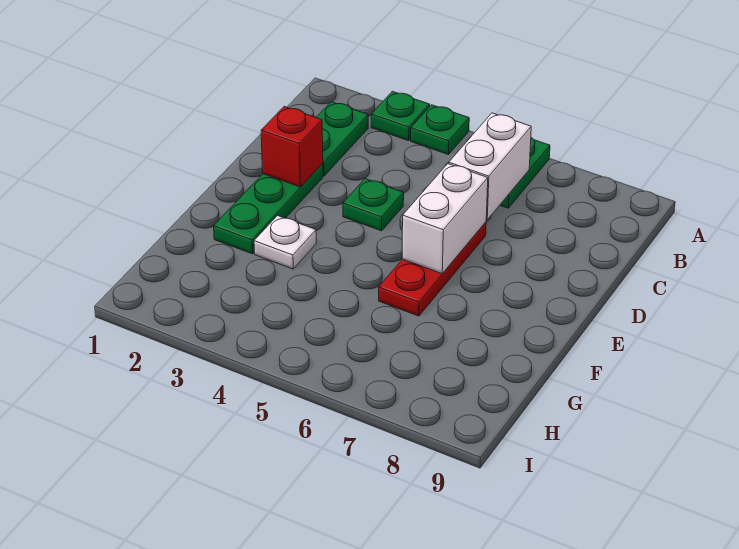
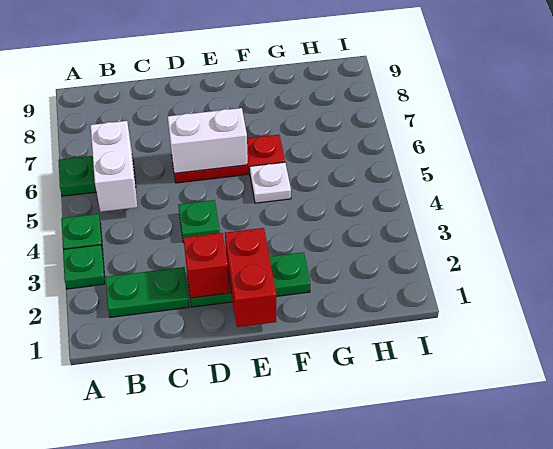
white 1x2 brick [449,113,531,220] -> white 1x2 brick turned to [90,121,137,212]
none -> red 1x2 brick [225,228,276,327]
white 1x1 plate [254,216,316,269] -> white 1x1 plate moved to [250,162,291,203]

